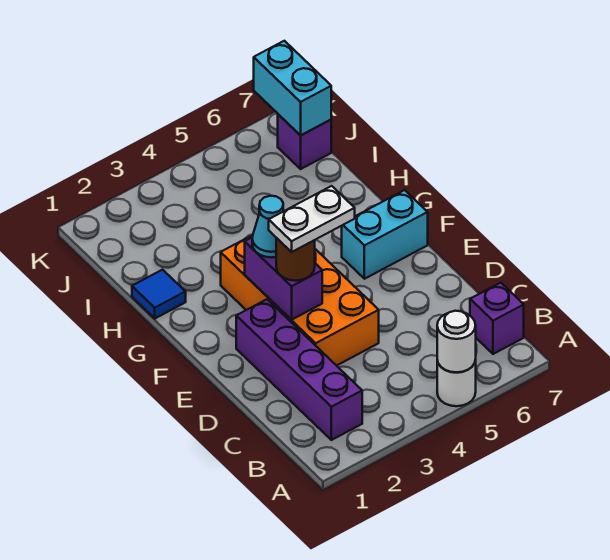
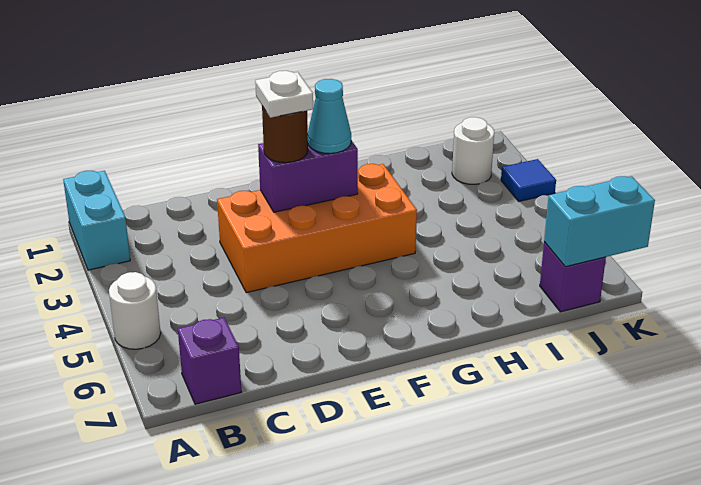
white 1x1 round brick [437,311,476,372] -> white 1x1 round brick moved to [452,117,494,184]
purple 1x4 brick [236,299,362,440] -> none
white 1x2 plate [269,186,355,252] -> white 1x1 plate [255,71,313,118]
cyan 1x2 brick [342,190,428,279] -> cyan 1x2 brick moved to [63,171,130,270]
blue 1x1 tile [132,270,186,318] -> blue 1x1 tile moved to [501,159,556,201]

